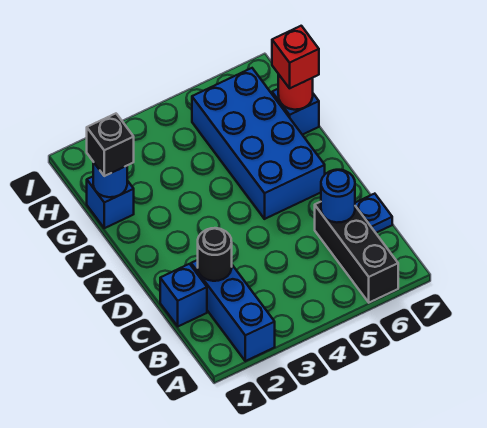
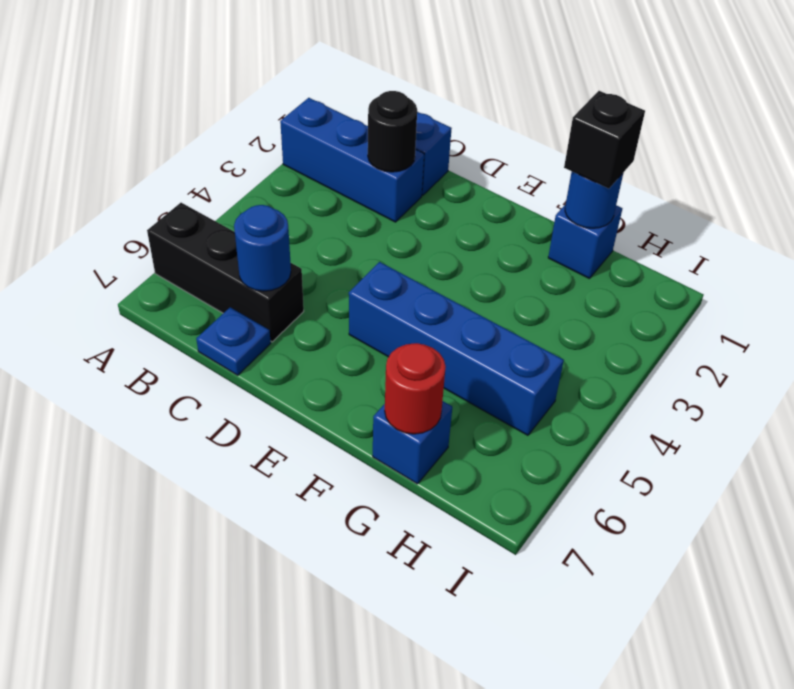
blue 2x4 brick [192,68,325,219] -> blue 1x4 brick [349,262,564,435]
red 1x1 brick [272,26,319,88] -> none

